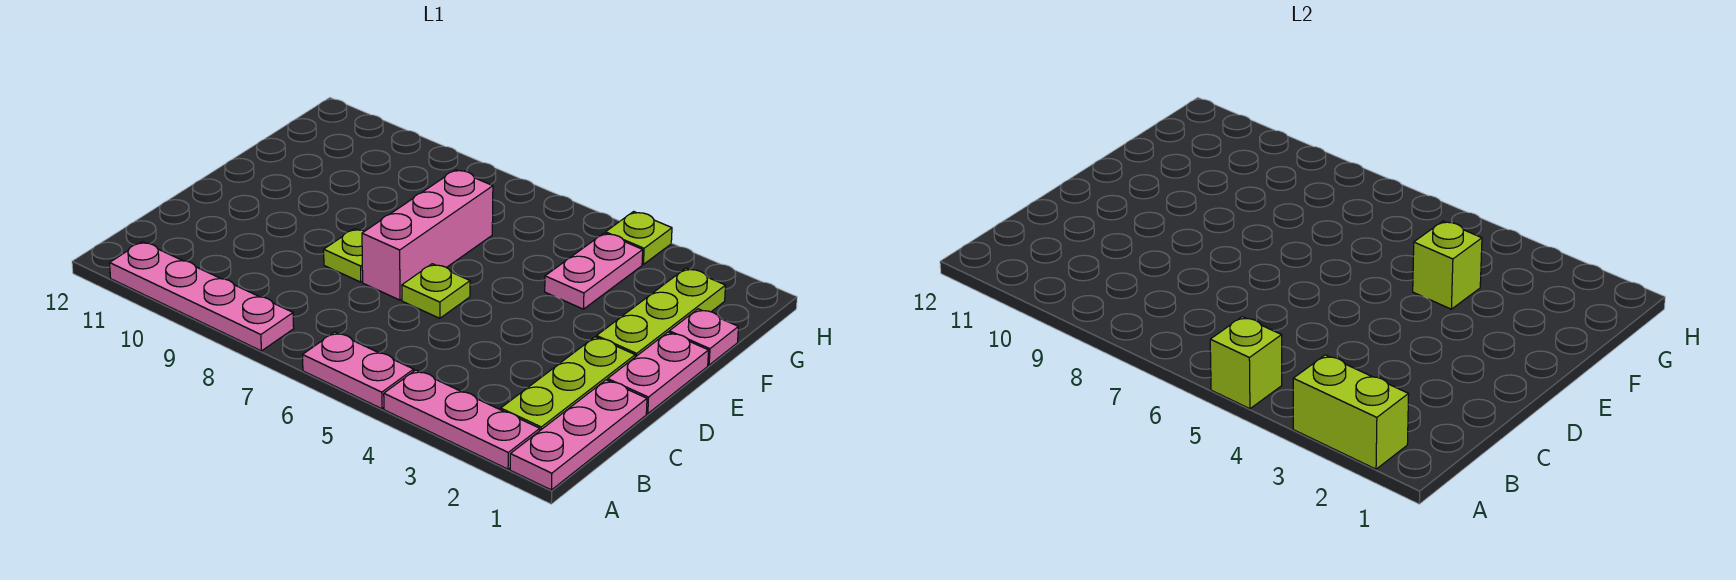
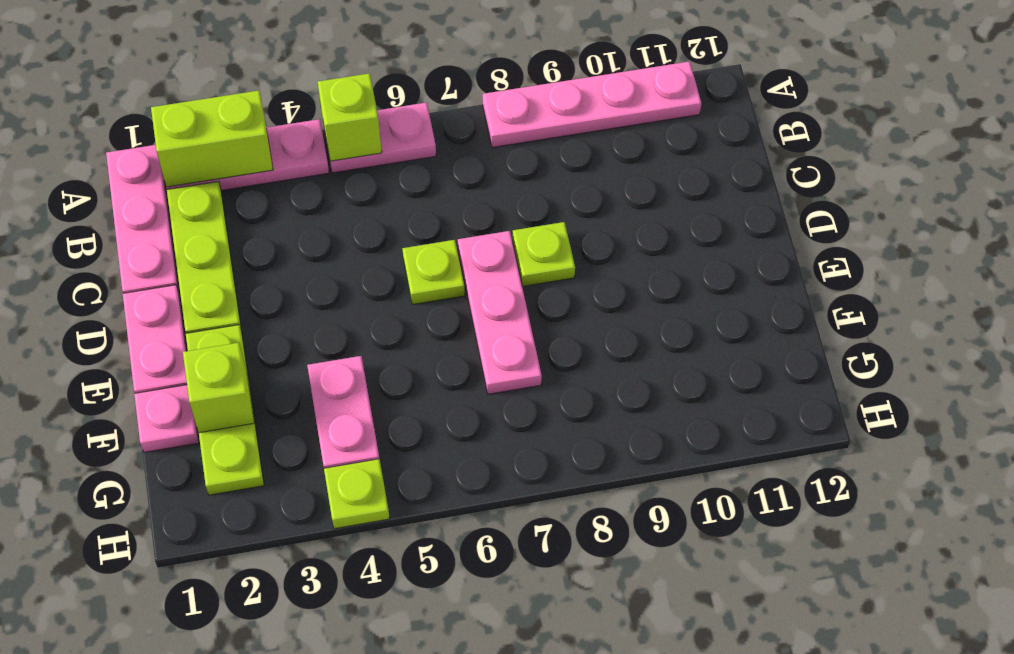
pink 1x3 brick [362,170,493,300] -> pink 1x3 plate [458,231,542,394]
lime 1x1 brick [1413,221,1482,309] -> lime 1x1 brick moved to [183,343,254,433]

